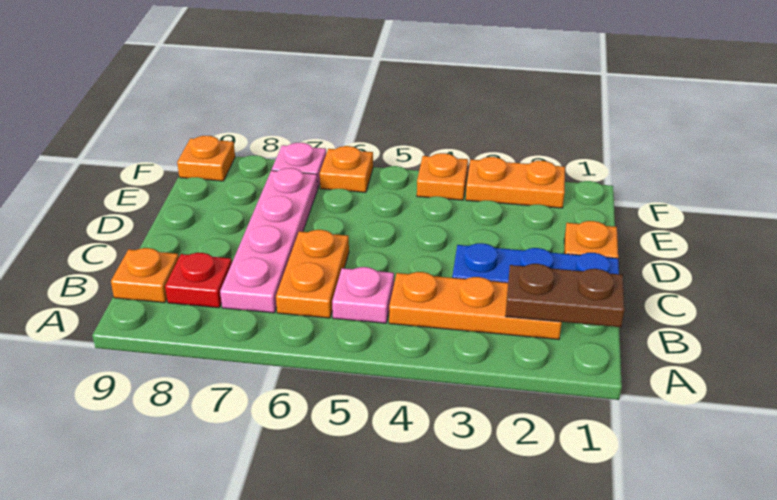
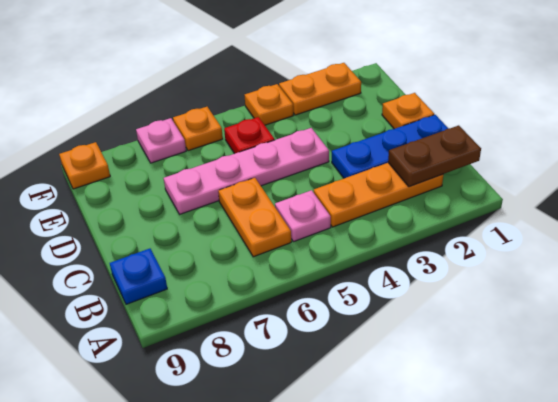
pink 1x4 plate [220,168,318,313] -> pink 1x4 plate turned to [164,128,329,214]
red 1x1 plate [165,253,232,308] -> red 1x1 plate moved to [224,117,275,154]
orange 1x1 plate [111,248,179,303] -> blue 1x1 plate [110,249,167,304]

